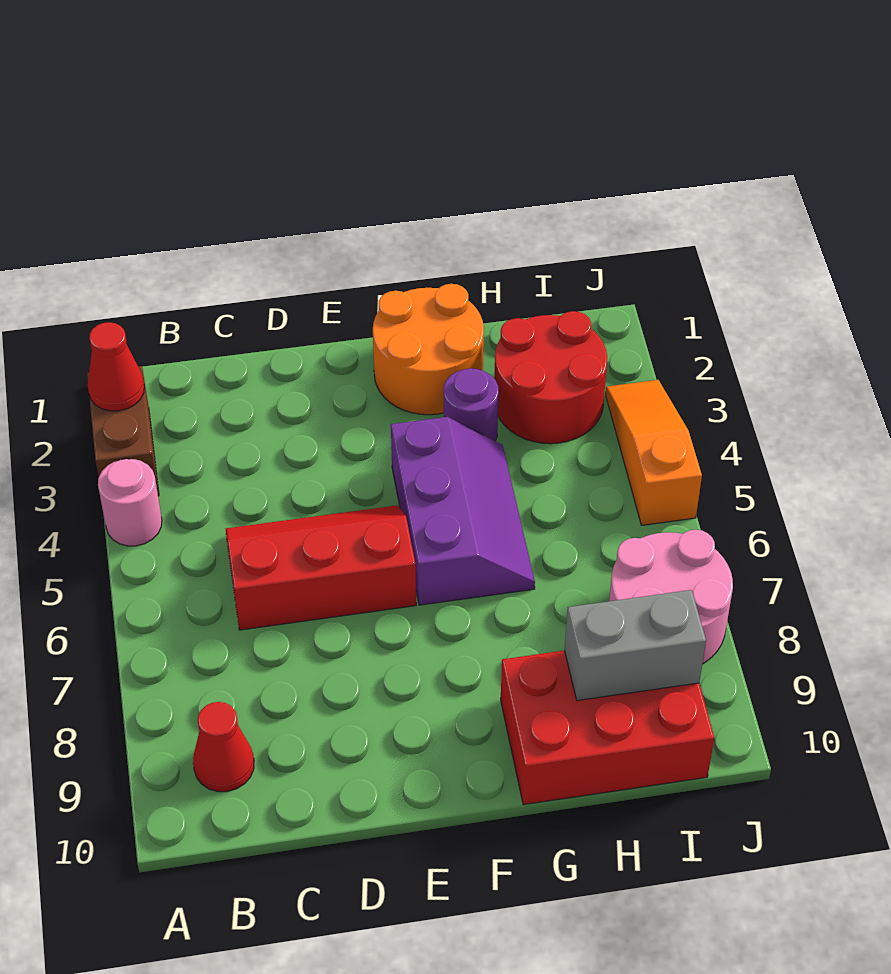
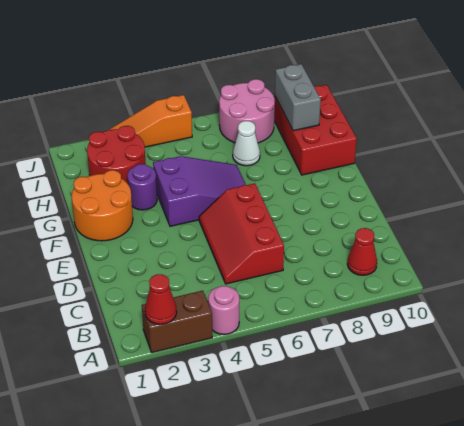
purple 2x3 slope [391,417,535,605] -> purple 2x3 slope turned to [153,156,246,226]
none -> white 1x1 cone [233,121,260,166]

